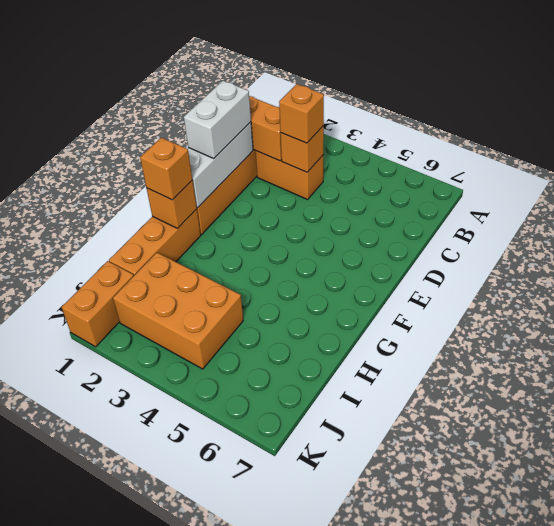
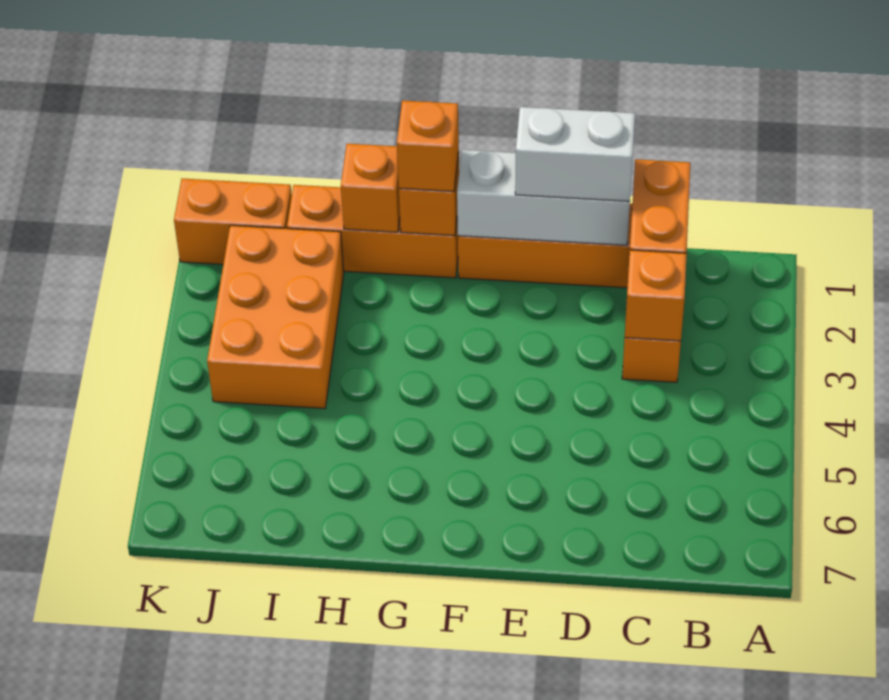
orange 1x1 brick [279,84,324,143] -> orange 1x1 brick moved to [341,144,400,232]

